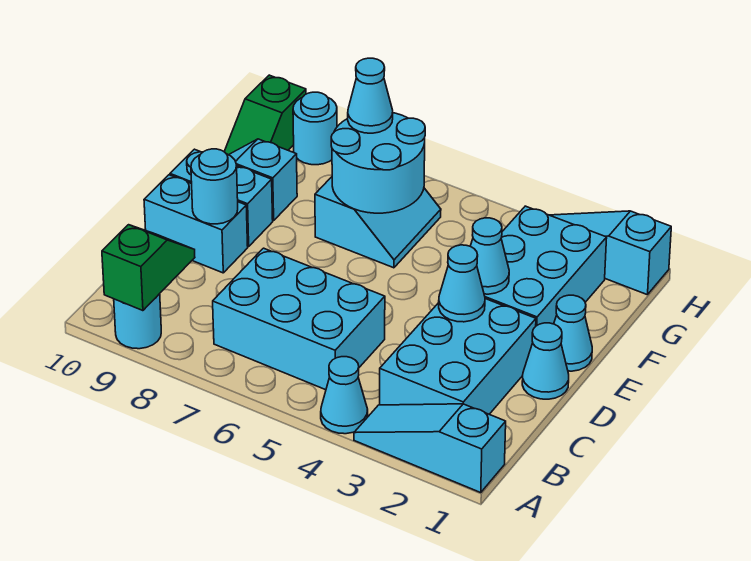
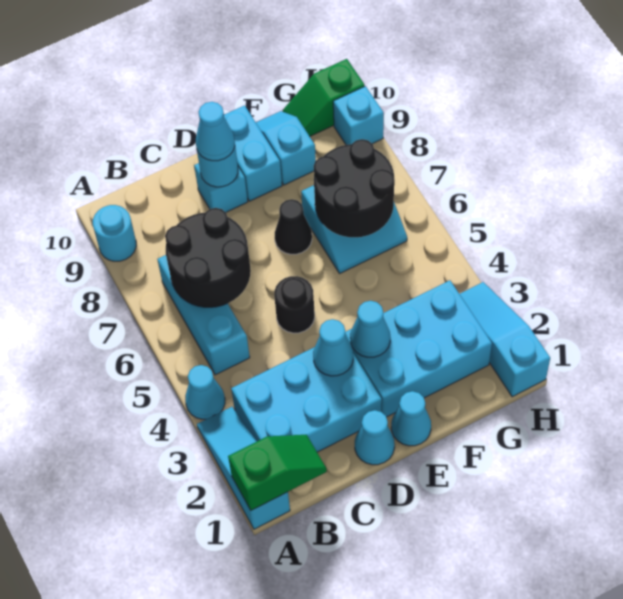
green 1x2 slope [102,225,195,311] -> green 1x2 slope moved to [228,435,327,510]
cyan 2x3 brick [213,248,385,390] -> cyan 1x3 brick [157,255,250,375]
none -> black 2x2 round brick [165,208,251,307]
none -> black 1x1 round brick [274,276,315,333]
cyan 1x2 brick [144,175,248,273] -> cyan 1x1 brick [194,163,248,212]
none -> black 1x1 cone [275,199,312,254]
cyan 2x2 round brick [331,113,425,213] -> black 2x2 round brick [314,139,395,237]
cyan 1x1 cone [348,58,393,133] -> cyan 1x1 cone moved to [196,102,235,161]
cyan 1x1 round brick [293,92,337,165] -> cyan 1x1 brick [333,86,384,145]

